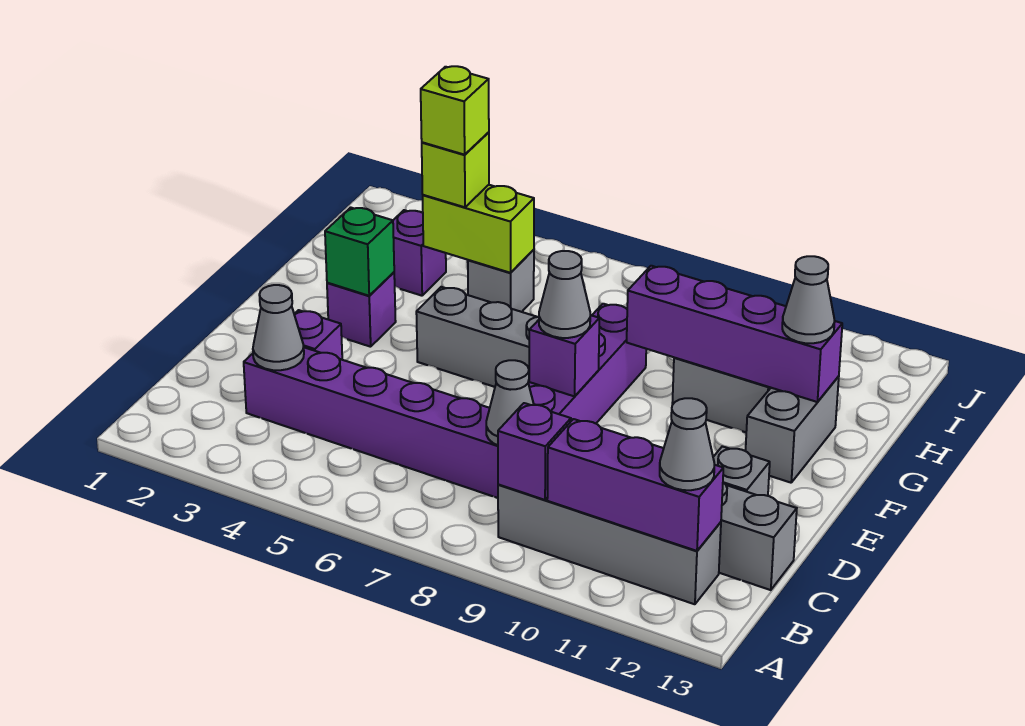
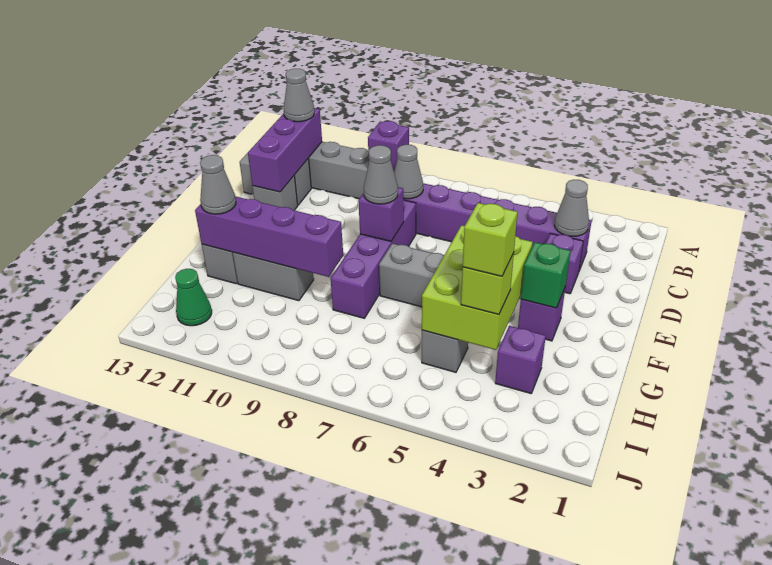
purple 1x3 brick [547,419,723,551] -> purple 1x3 brick turned to [248,108,322,192]
lime 1x2 brick [423,185,534,273] -> lime 2x3 brick [422,225,533,350]
none -> green 1x1 cone [175,269,212,326]

